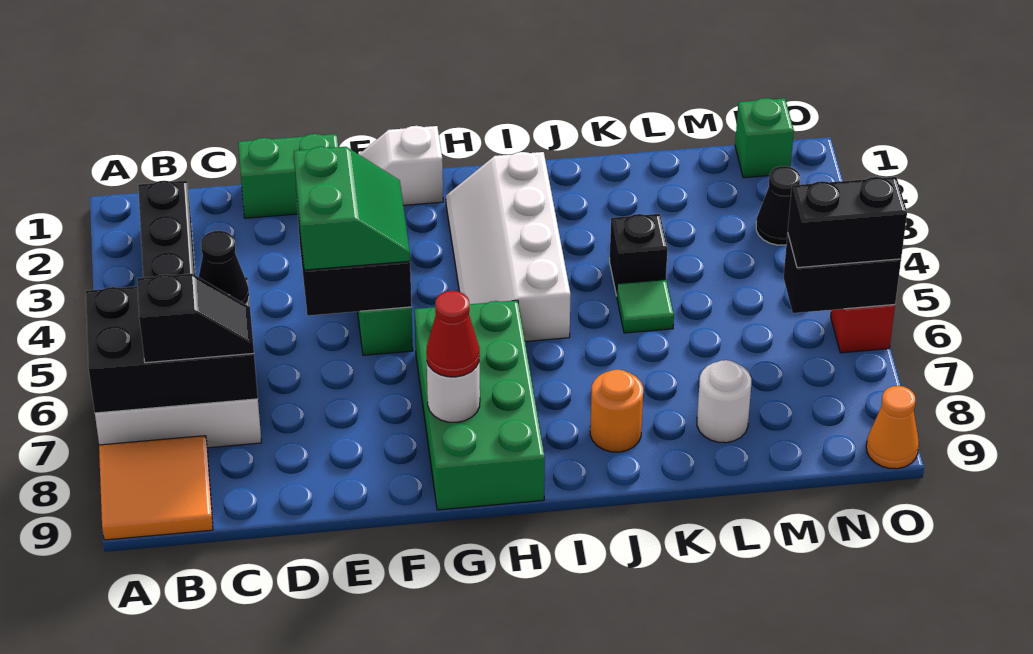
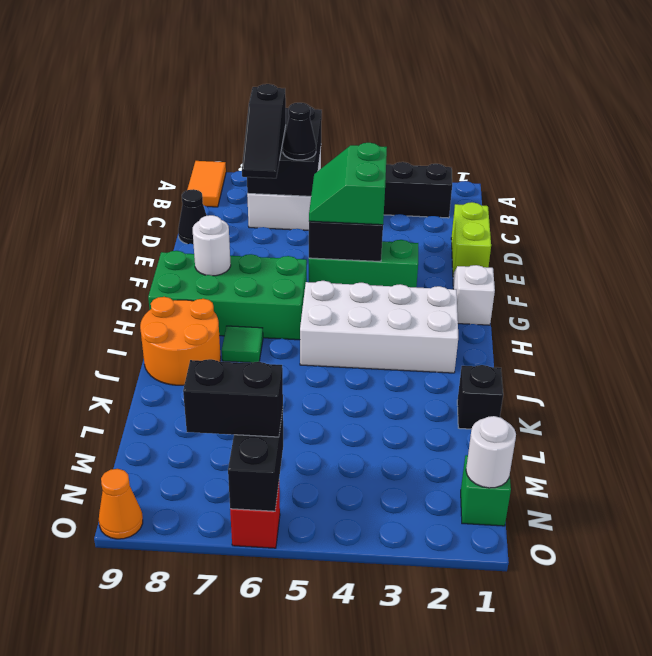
orange 2x2 tile [99,436,213,540] -> orange 1x2 tile [187,161,226,207]
black 1x2 slope [137,274,254,363] -> black 1x3 slope [242,84,286,178]
green 1x2 brick [238,134,338,218] -> lime 1x2 brick [451,202,491,274]
green 2x2 slope [294,147,410,270] -> green 2x2 slope turned to [309,143,387,225]
red 1x1 cone [426,291,480,377] -> none
white 2x4 slope [446,152,571,342] -> white 2x4 brick [300,281,458,373]
orange 1x1 round brick [590,369,643,452] -> orange 2x2 round brick [140,297,221,385]
black 1x1 brick [610,214,668,296] -> black 1x1 brick moved to [457,365,503,429]
green 1x1 tile [617,280,674,333] -> green 1x1 tile moved to [222,326,263,363]
white 1x1 round brick [697,360,751,443] -> white 1x1 round brick moved to [466,416,516,488]
black 1x1 cone [756,166,800,245] -> black 1x1 cone moved to [178,189,207,244]
black 1x2 brick [788,177,907,268] -> black 1x2 brick turned to [183,359,283,437]

